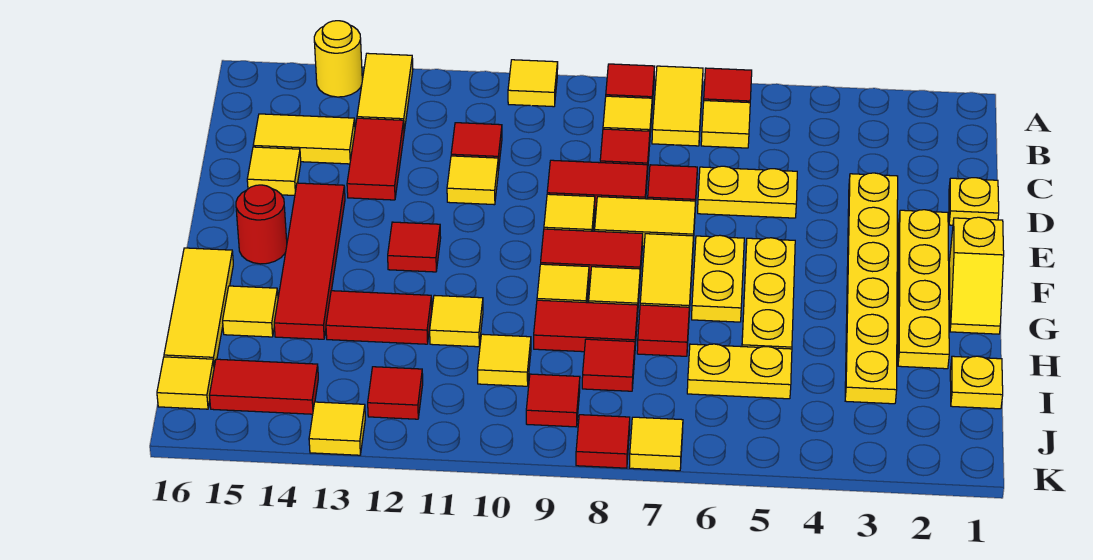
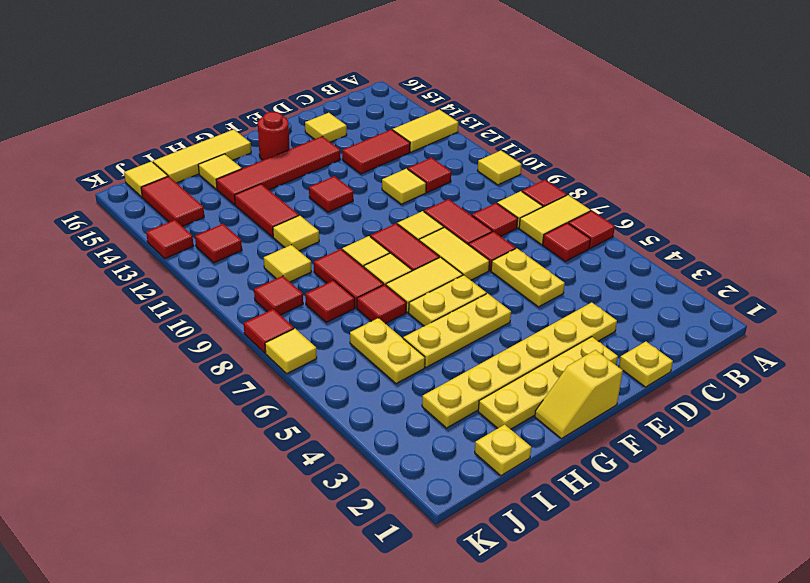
yellow 1x1 round brick [314,21,362,97] -> none
yellow 1x1 tile [701,101,750,148] -> red 1x1 tile [543,223,590,261]
yellow 1x2 tile [253,114,355,164] -> none
yellow 1x1 tile [309,402,365,455] -> red 1x1 tile [146,220,193,258]

